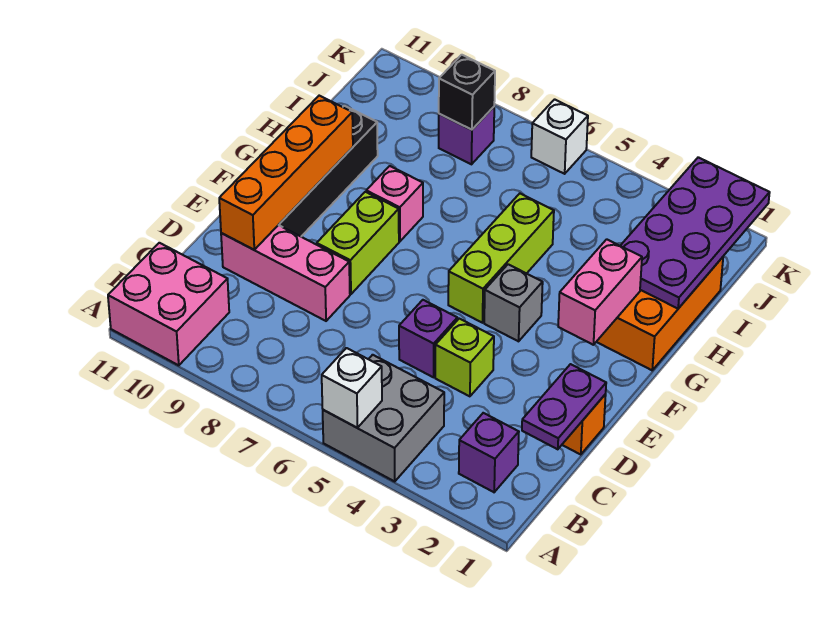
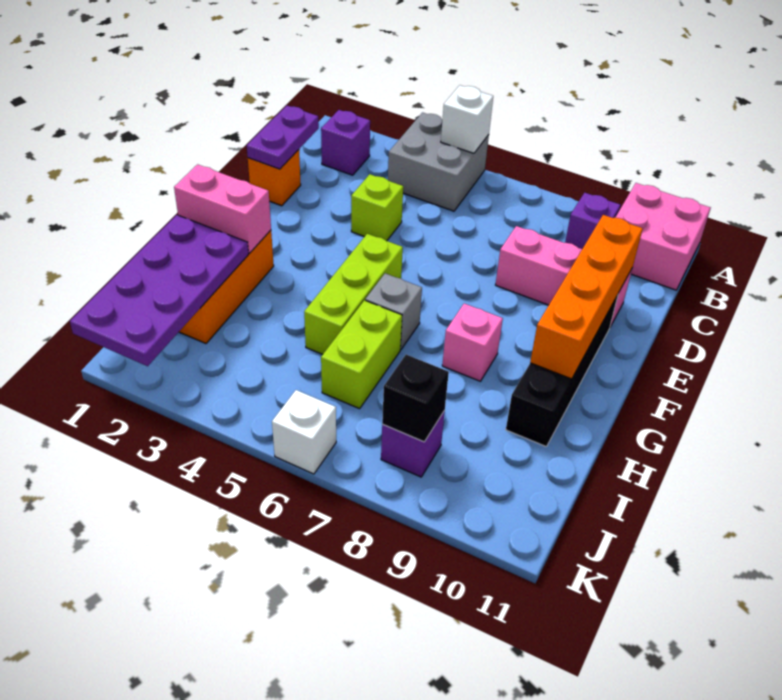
purple 1x1 brick [399,300,457,377] -> purple 1x1 brick moved to [565,193,620,249]
lime 1x2 brick [317,192,399,294] -> lime 1x2 brick moved to [321,300,402,409]
pink 1x2 brick [558,239,642,345] -> pink 1x2 brick turned to [174,164,271,253]
grey 1x1 brick [484,264,543,341] -> grey 1x1 brick moved to [365,273,422,349]

